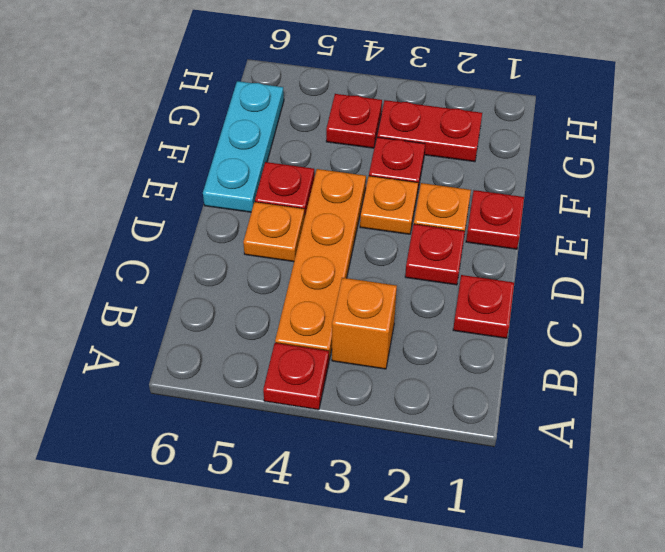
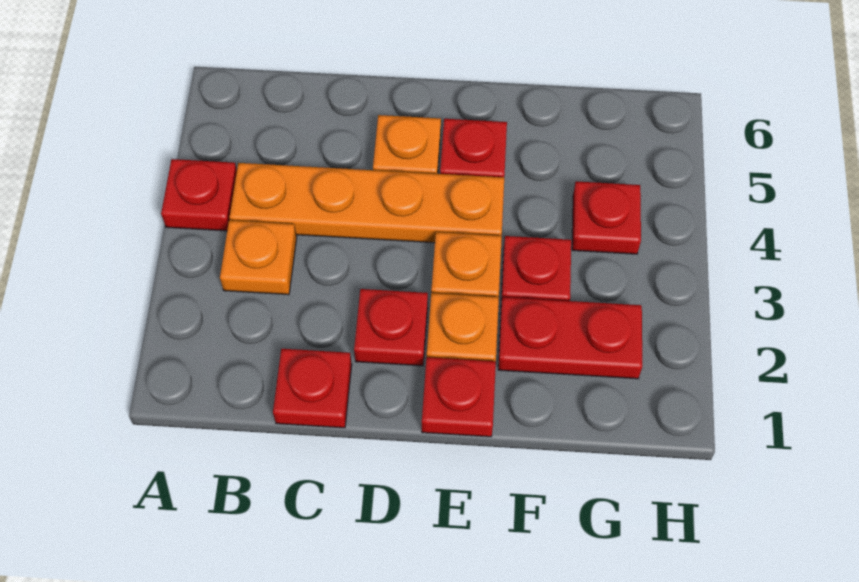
orange 1x1 brick [332,278,397,369] -> orange 1x1 plate [220,220,297,295]
cyan 1x3 plate [203,81,284,212] -> none
red 1x2 plate [377,100,482,162] -> red 1x2 plate turned to [498,297,642,379]

